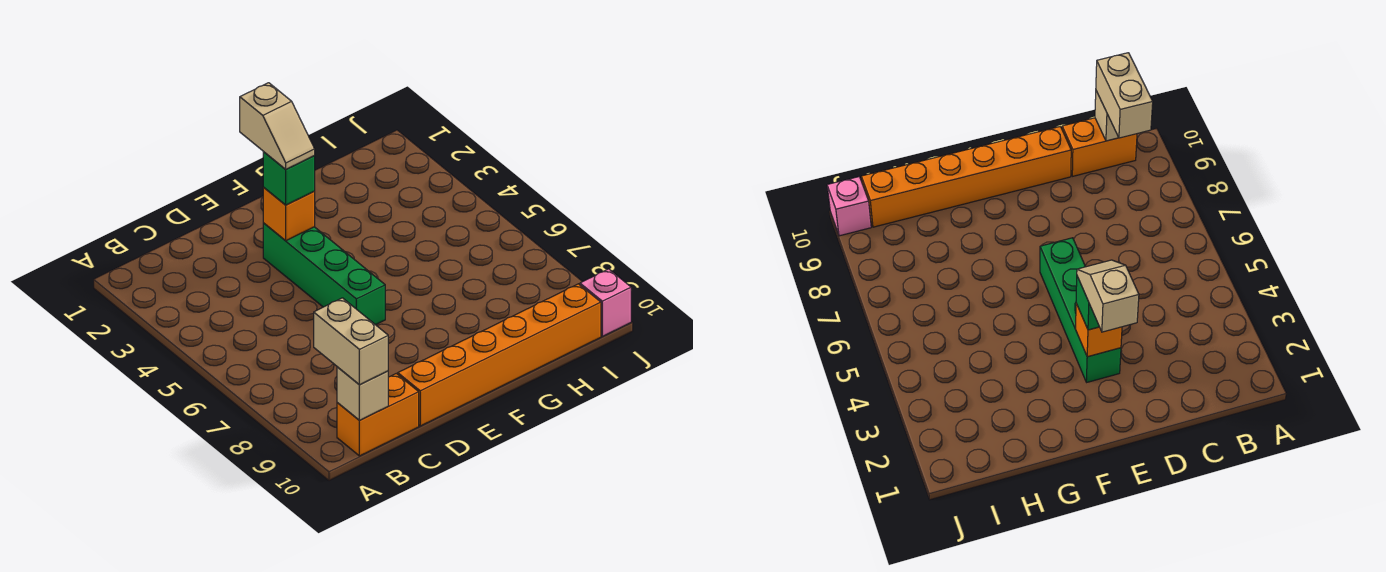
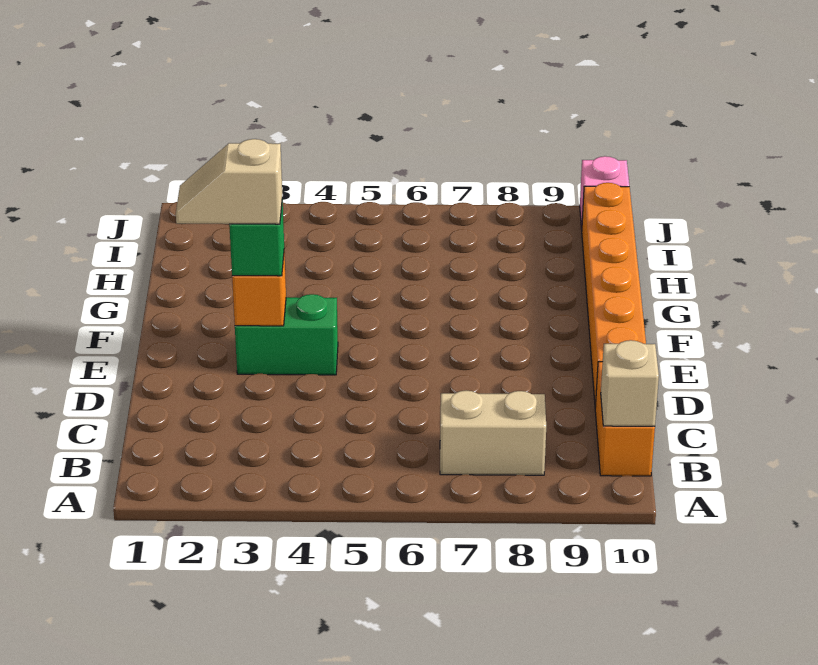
tan 1x2 brick [314,298,388,385] -> tan 1x2 brick moved to [440,390,546,475]
tan 1x2 slope [240,83,315,169] -> tan 1x2 slope turned to [176,139,282,224]
green 1x4 brick [263,223,385,325] -> green 1x2 brick [235,294,338,375]

